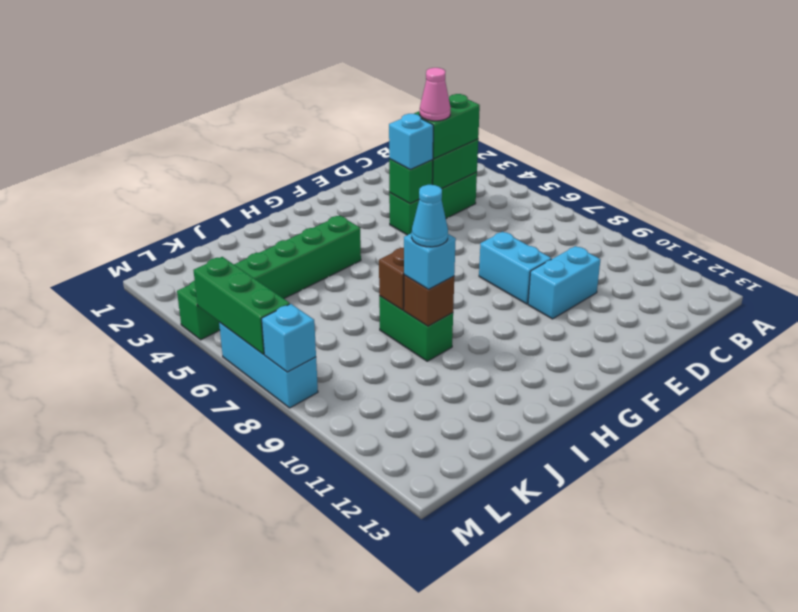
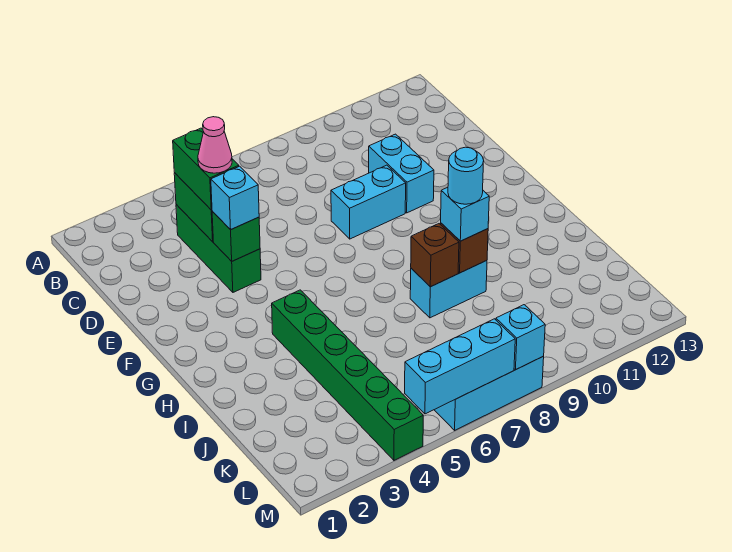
green 1x2 brick [379,296,453,361] -> cyan 1x2 brick [410,261,487,318]
cyan 1x1 cone [412,185,448,247] -> cyan 1x1 round brick [448,147,484,204]
green 1x3 brick [193,257,290,354] -> cyan 1x3 brick [405,319,515,414]

